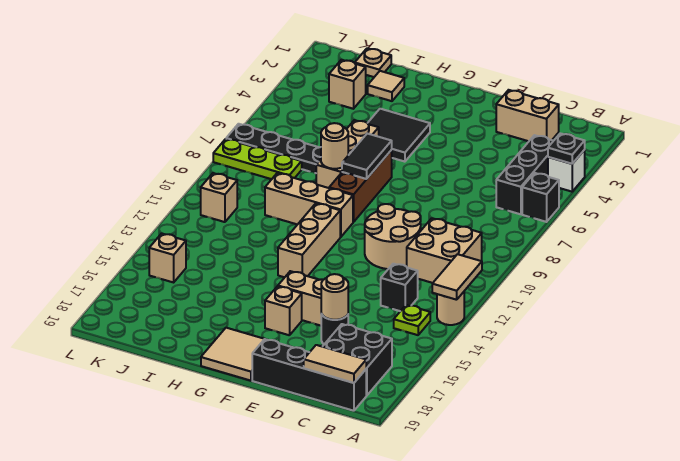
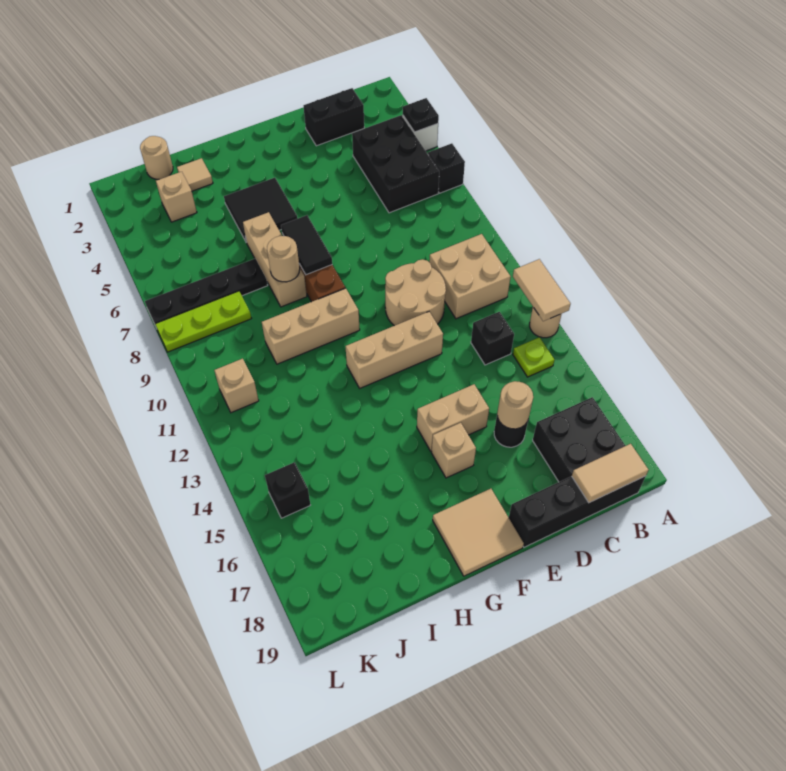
black 1x3 brick [496,135,553,214] -> black 2x3 brick [352,115,439,213]
tan 1x2 brick [496,90,559,141] -> black 1x2 brick [304,88,364,146]
tan 1x3 brick [278,203,340,277] -> tan 1x3 brick turned to [346,312,443,388]
tan 1x1 plate [355,48,391,77] -> tan 1x1 round brick [140,136,173,179]
tan 1x1 brick [149,234,186,282] -> black 1x1 brick [265,462,310,518]

